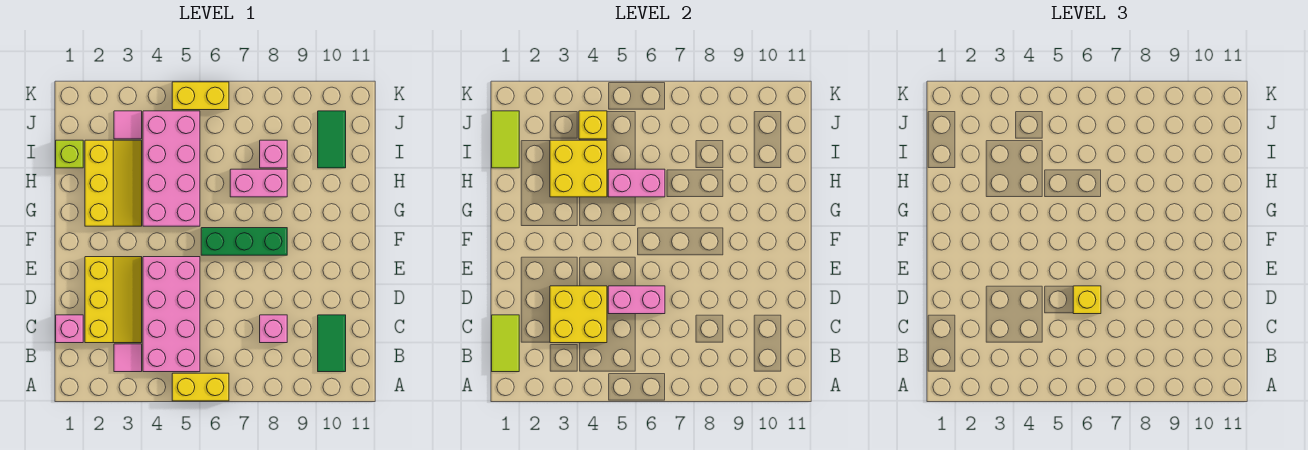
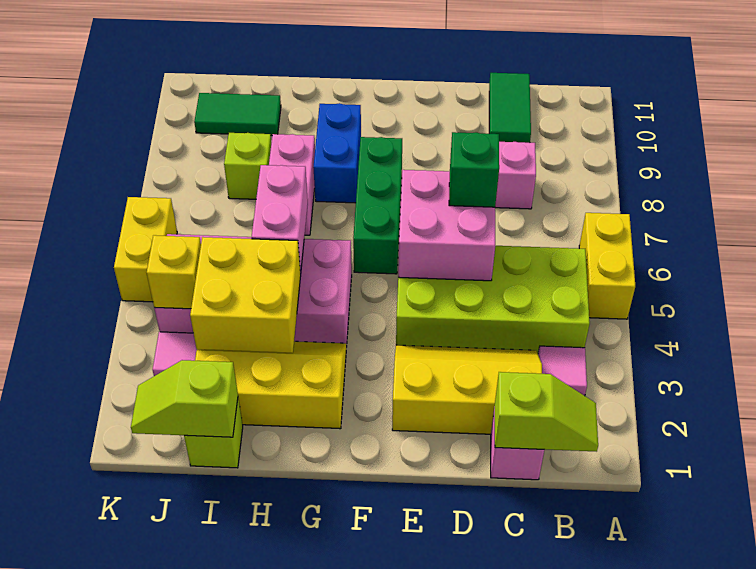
lime 1x2 tile [492,315,519,372] -> lime 1x2 slope [495,372,598,452]
pink 2x4 brick [143,257,200,372] -> lime 2x4 brick [396,246,590,353]
green 1x2 tile [318,315,346,372] -> green 1x2 tile turned to [489,73,531,143]
yellow 2x2 brick [550,286,607,343] -> none
pink 1x2 brick [608,286,665,314] -> pink 2x2 brick [398,170,495,281]
yellow 1x1 brick [1073,286,1101,314] -> green 1x1 brick [449,132,499,207]
none -> blue 1x2 brick [313,103,361,203]
lime 1x2 tile [492,111,519,168] -> lime 1x2 slope [131,360,238,437]
pink 1x1 brick [260,140,287,168] -> lime 1x1 brick [224,133,271,199]

